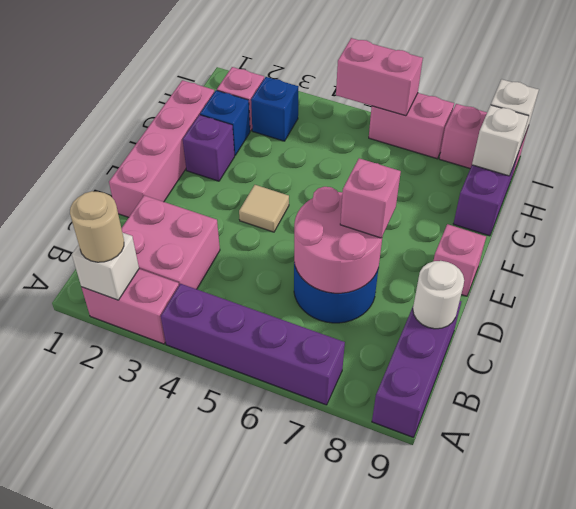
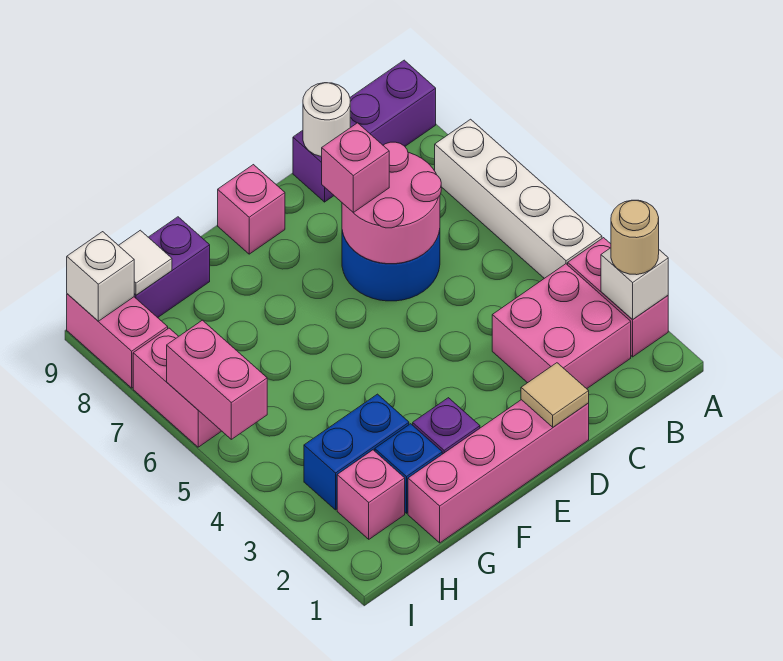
purple 1x4 brick [161,284,345,405] -> white 1x4 brick [435,119,602,278]
tan 1x1 tile [239,185,289,232] -> tan 1x1 tile moved to [521,363,589,427]
blue 1x1 brick [251,77,298,141] -> blue 1x2 brick [304,394,409,510]
white 1x1 brick [472,105,529,176] -> white 1x1 tile [119,230,172,295]

